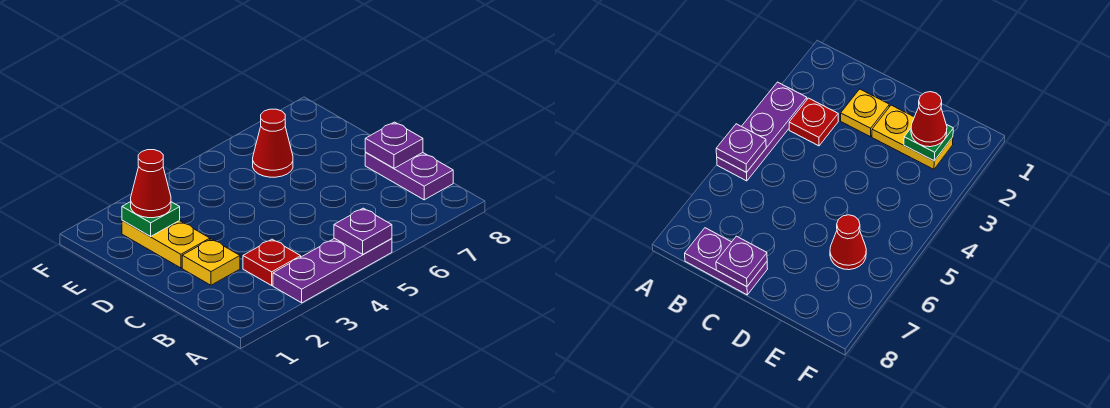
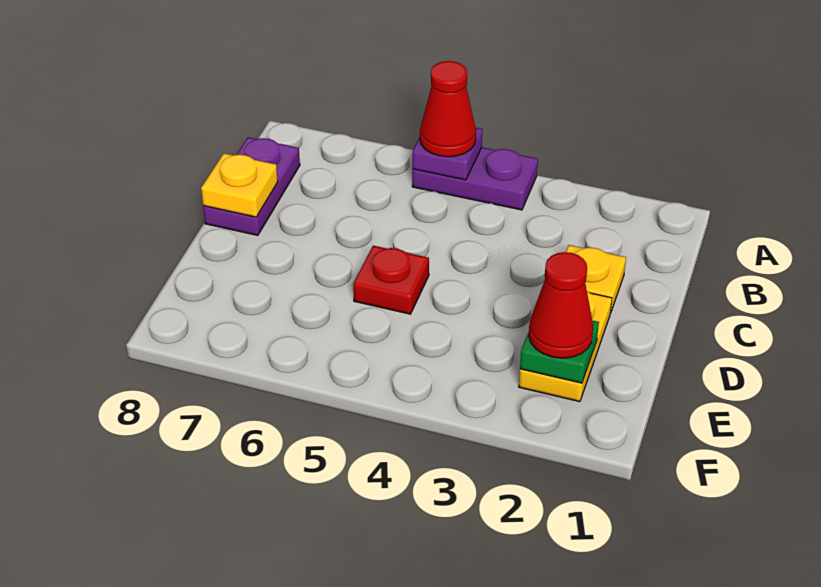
purple 1x3 plate [273,238,392,303] -> purple 1x2 plate [412,147,538,210]
red 1x1 plate [243,239,301,285] -> red 1x1 plate moved to [353,246,429,314]
purple 1x1 plate [365,122,423,168] -> yellow 1x1 plate [201,153,278,217]
red 1x1 cone [253,109,293,177] -> red 1x1 cone moved to [420,61,476,157]

